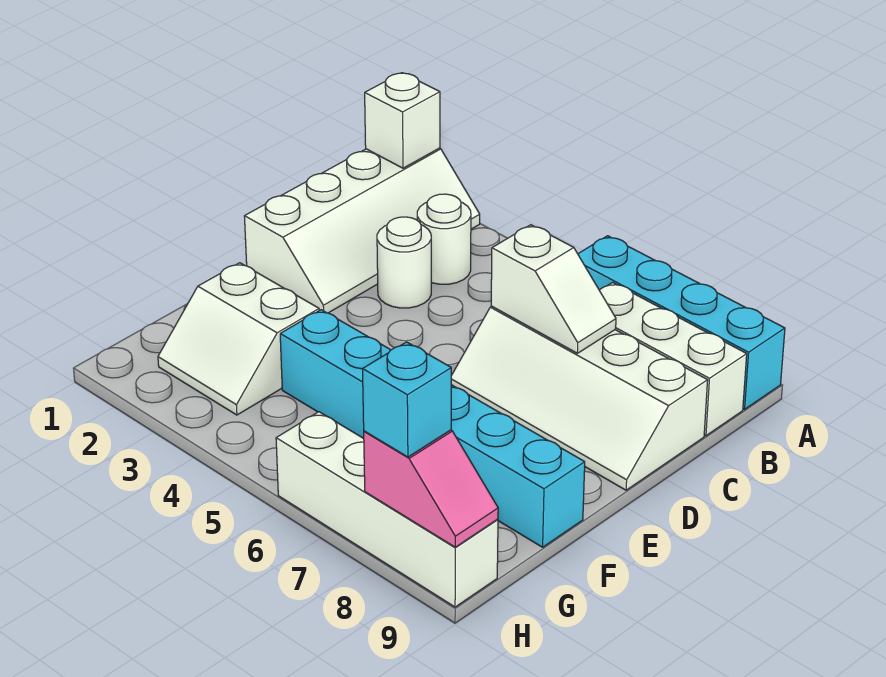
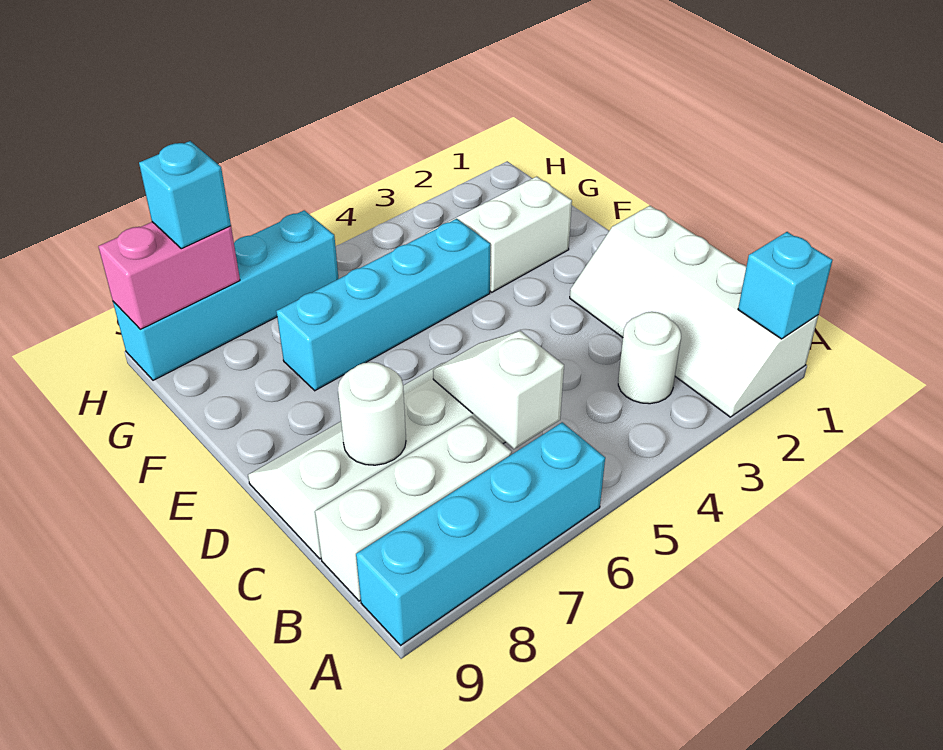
white 1x1 brick [365,73,440,168] -> cyan 1x1 brick [738,232,832,339]
white 1x1 round brick [377,217,431,308] -> white 1x1 round brick moved to [338,362,406,465]
white 1x2 slope [491,225,616,353] -> white 1x2 slope turned to [433,331,564,449]
cyan 1x6 brick [280,310,585,547] -> cyan 1x4 brick [276,219,490,391]
white 1x4 brick [276,412,498,607] -> cyan 1x4 brick [113,210,339,380]
pink 1x2 slope [364,430,498,547] -> pink 1x2 brick [98,222,240,329]

